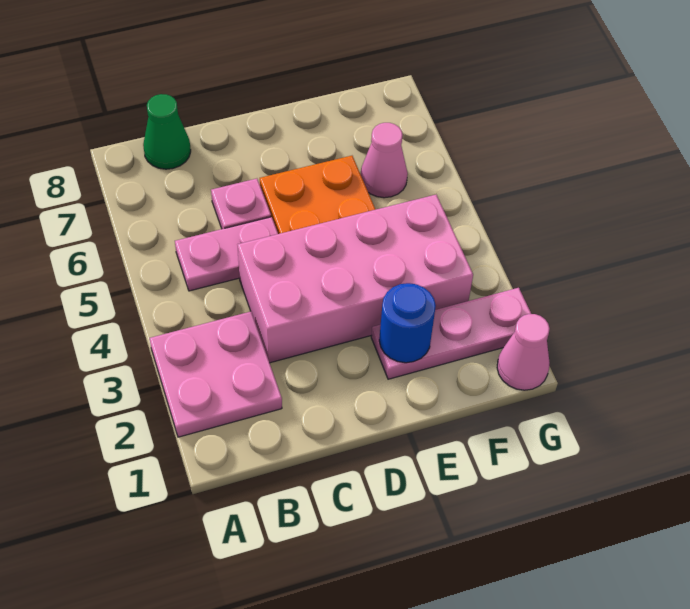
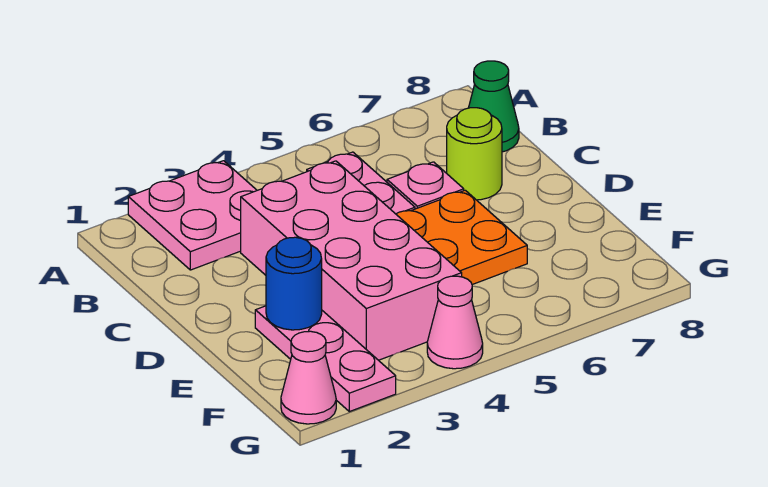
none -> lime 1x1 round brick [447,108,502,200]
pink 1x1 cone [361,123,408,198] -> pink 1x1 cone moved to [427,276,483,369]

